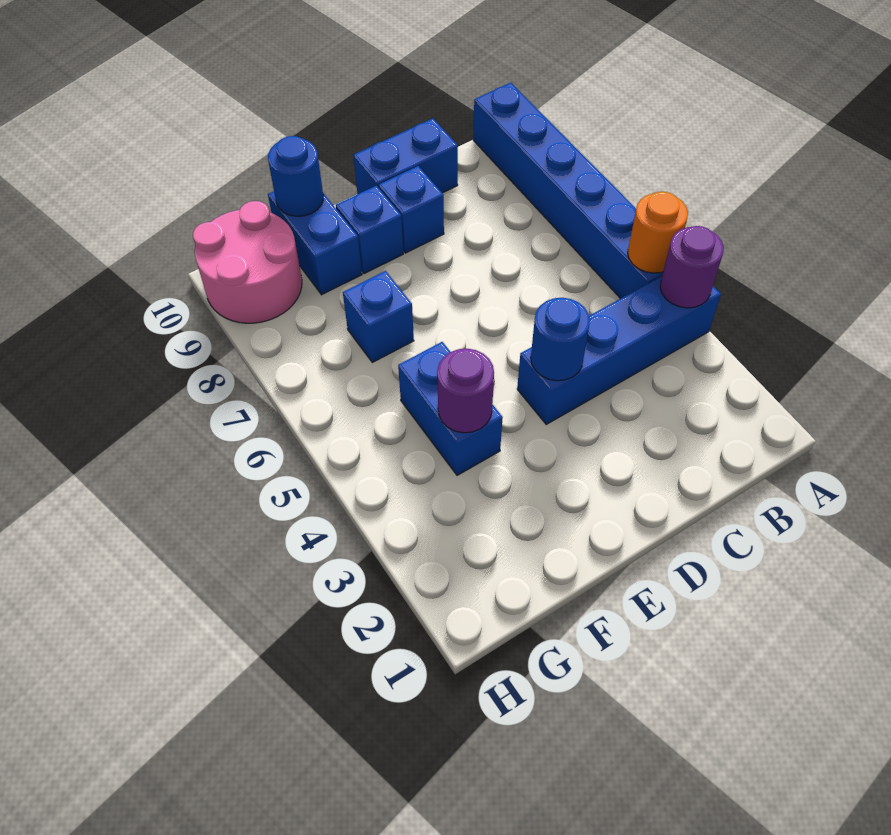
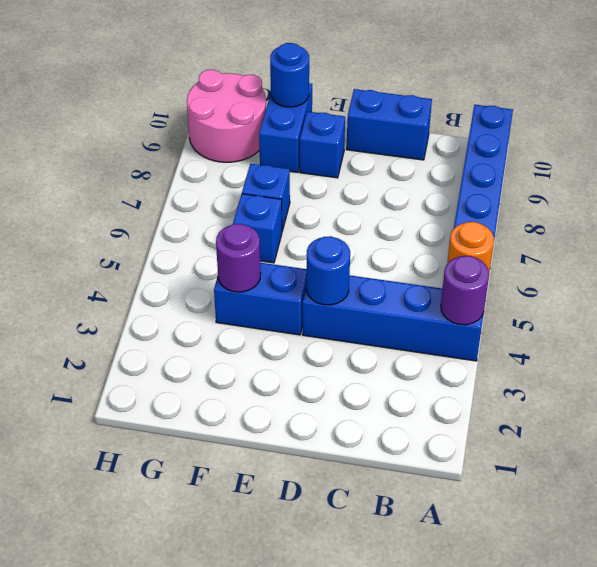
blue 1x1 brick [379,166,444,253] -> blue 1x1 brick moved to [233,194,282,263]
blue 1x2 brick [398,342,503,475] -> blue 1x2 brick turned to [214,263,307,335]

